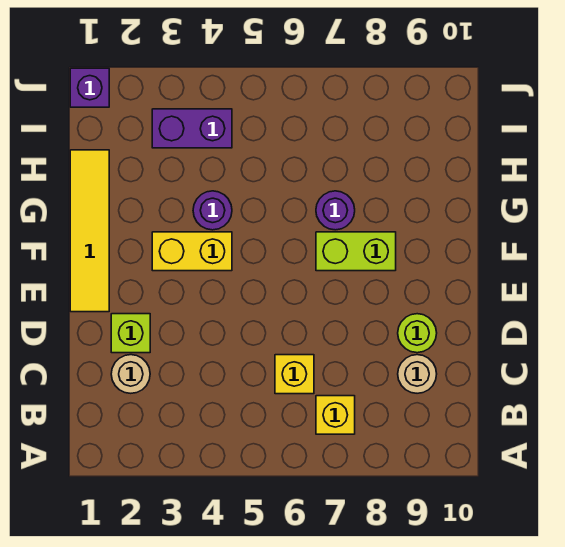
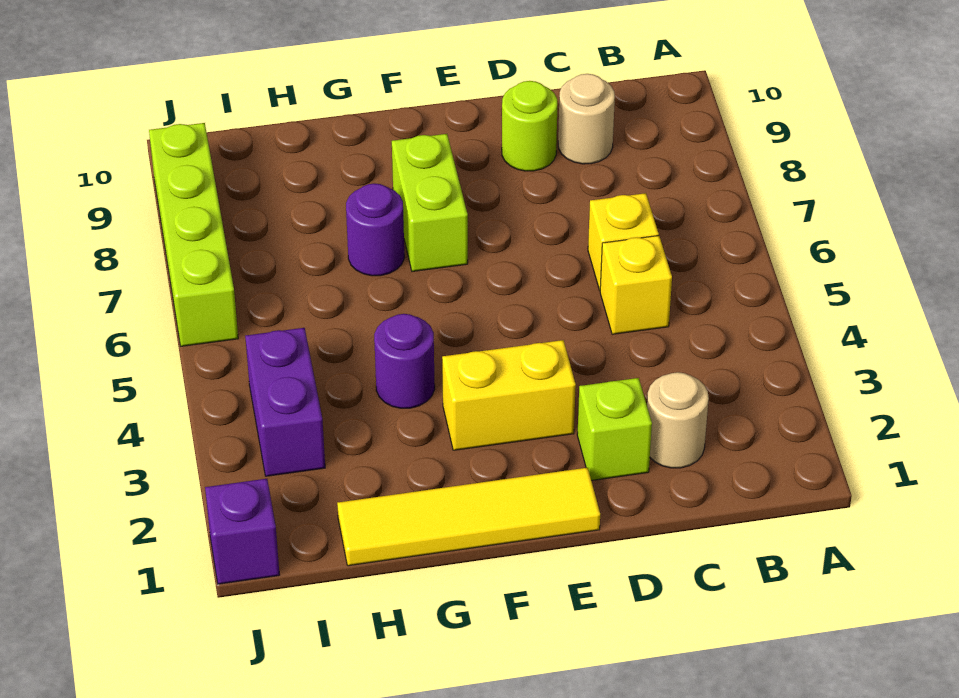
yellow 1x1 brick [316,396,355,434] -> yellow 1x1 brick moved to [600,236,672,334]
yellow 1x2 brick [152,232,232,271] -> yellow 1x2 brick turned to [442,340,576,450]
none -> lime 1x4 brick [149,123,238,346]

